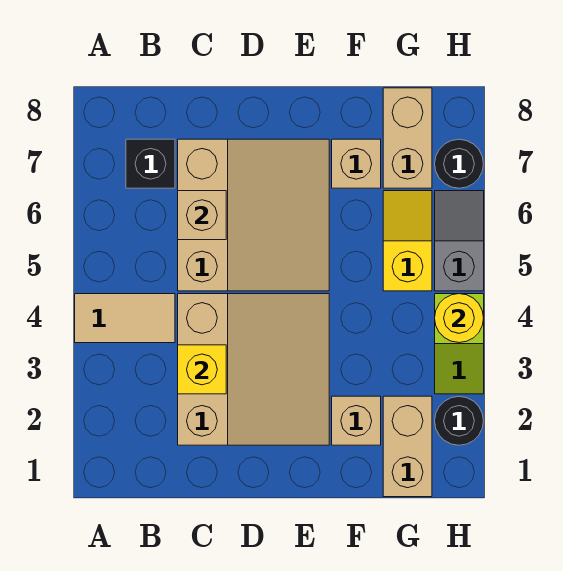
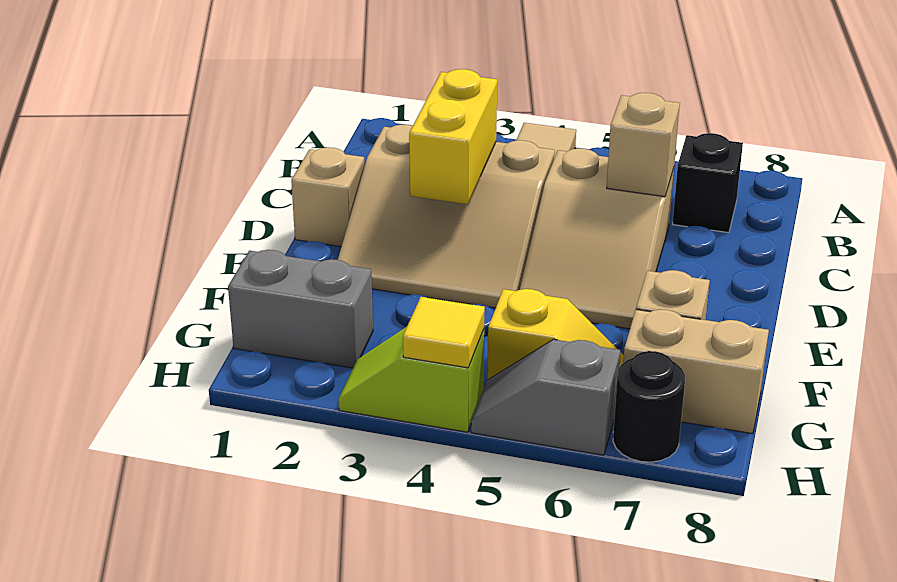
yellow 1x1 brick [178,345,226,394] -> yellow 1x2 brick [409,69,497,204]
tan 3x3 slope [178,139,329,291] -> tan 2x3 slope [520,148,674,329]
tan 1x1 brick [332,396,381,445] -> tan 1x1 brick moved to [291,147,365,247]
tan 1x2 brick [383,396,432,497] -> grey 1x2 brick [228,250,373,368]
black 1x1 round brick [435,397,483,445] -> none
yellow 1x1 round brick [435,294,484,343] -> yellow 1x1 tile [403,297,485,368]
grey 1x2 slope [435,191,484,291] -> grey 1x2 slope turned to [471,339,620,455]

